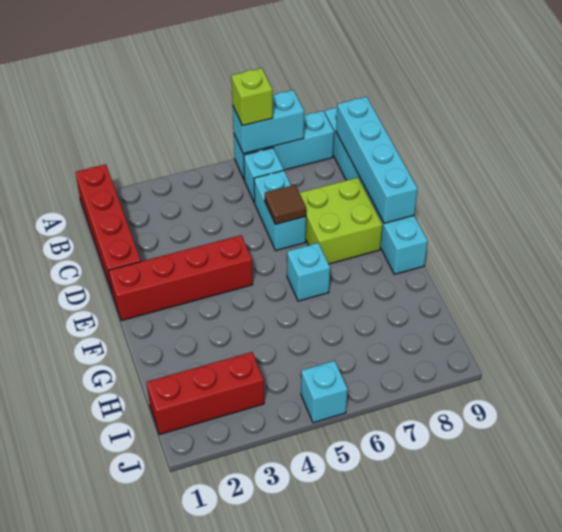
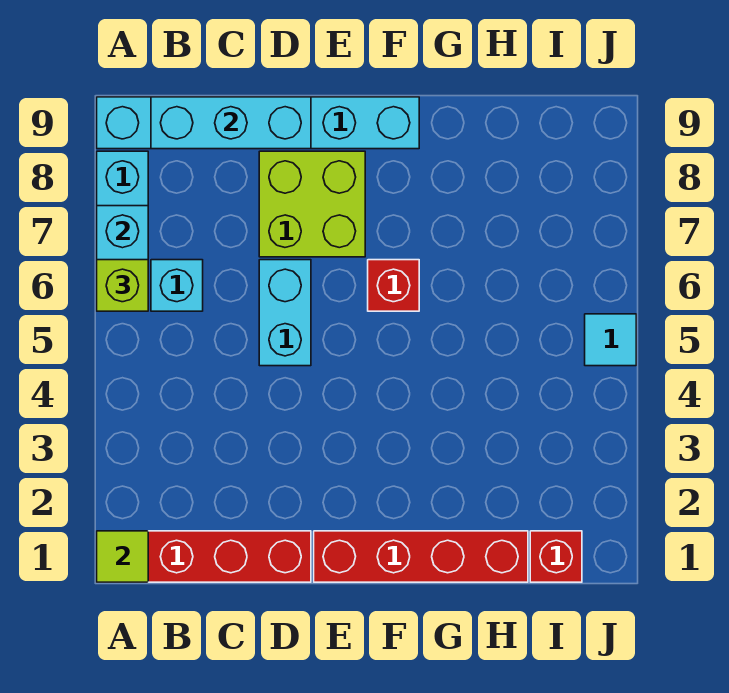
none -> lime 1x1 tile [97,531,148,582]
cyan 1x4 brick [336,97,418,223] -> cyan 1x3 brick [151,97,311,149]
cyan 1x2 brick [254,170,306,250] -> cyan 1x2 brick turned to [259,260,311,366]
brown 1x1 tile [265,185,306,224] -> none
red 1x4 brick [109,235,253,321] -> red 1x4 brick turned to [314,531,528,582]
cyan 1x1 brick [287,243,330,301] -> red 1x1 brick [368,260,419,311]
red 1x3 brick [147,352,264,434] -> red 1x1 brick [530,531,582,582]
cyan 1x1 brick [301,361,348,423] -> cyan 1x1 tile [585,314,636,366]

